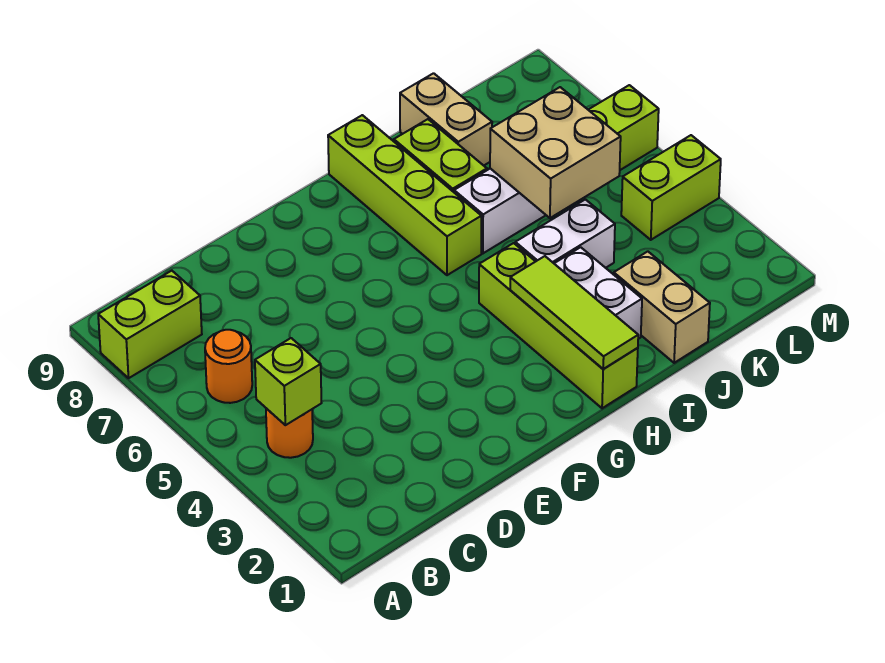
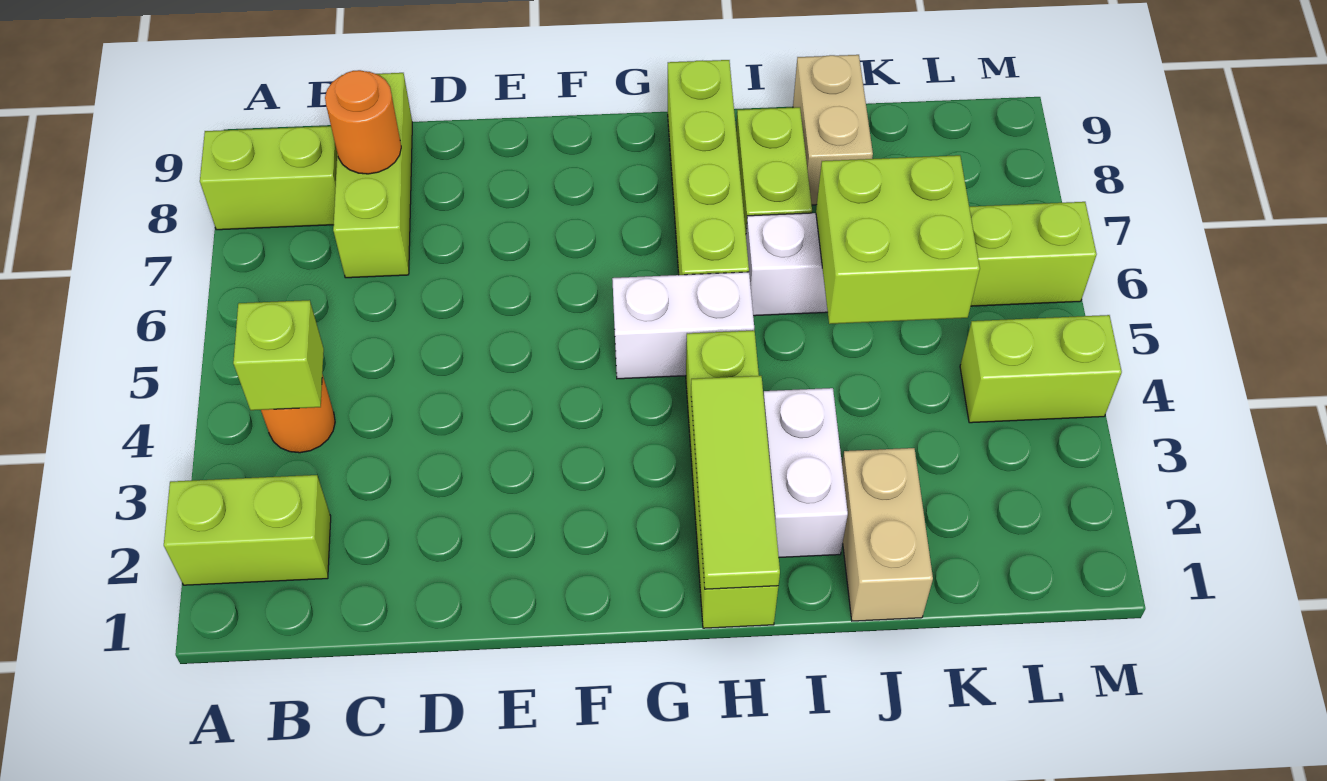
none -> lime 1x2 brick [164,475,331,585]
orange 1x1 round brick [205,330,252,403] -> orange 1x1 round brick moved to [325,70,401,174]
none -> lime 1x3 brick [333,73,412,278]
white 1x2 brick [515,199,615,268] -> white 1x2 brick moved to [612,272,754,379]
tan 2x2 brick [490,87,621,218] -> lime 2x2 brick [816,155,980,324]

